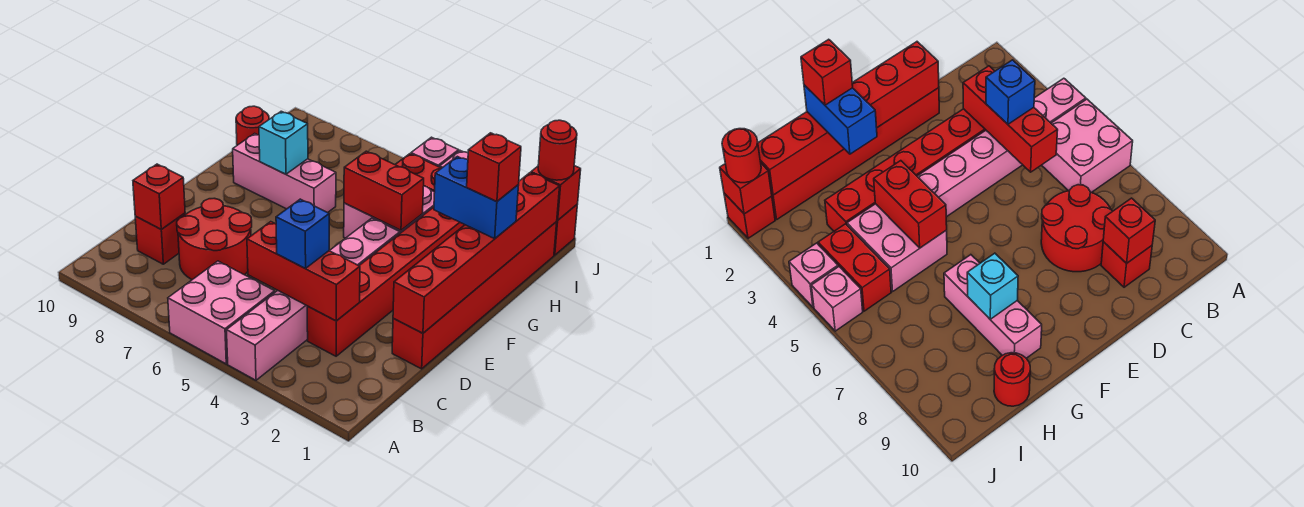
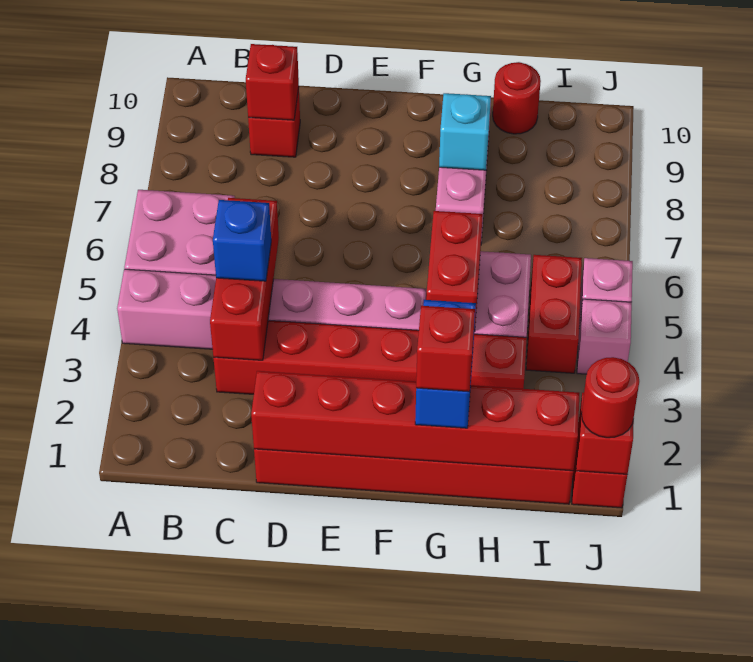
red 2x2 round brick [177,198,252,280] -> none

